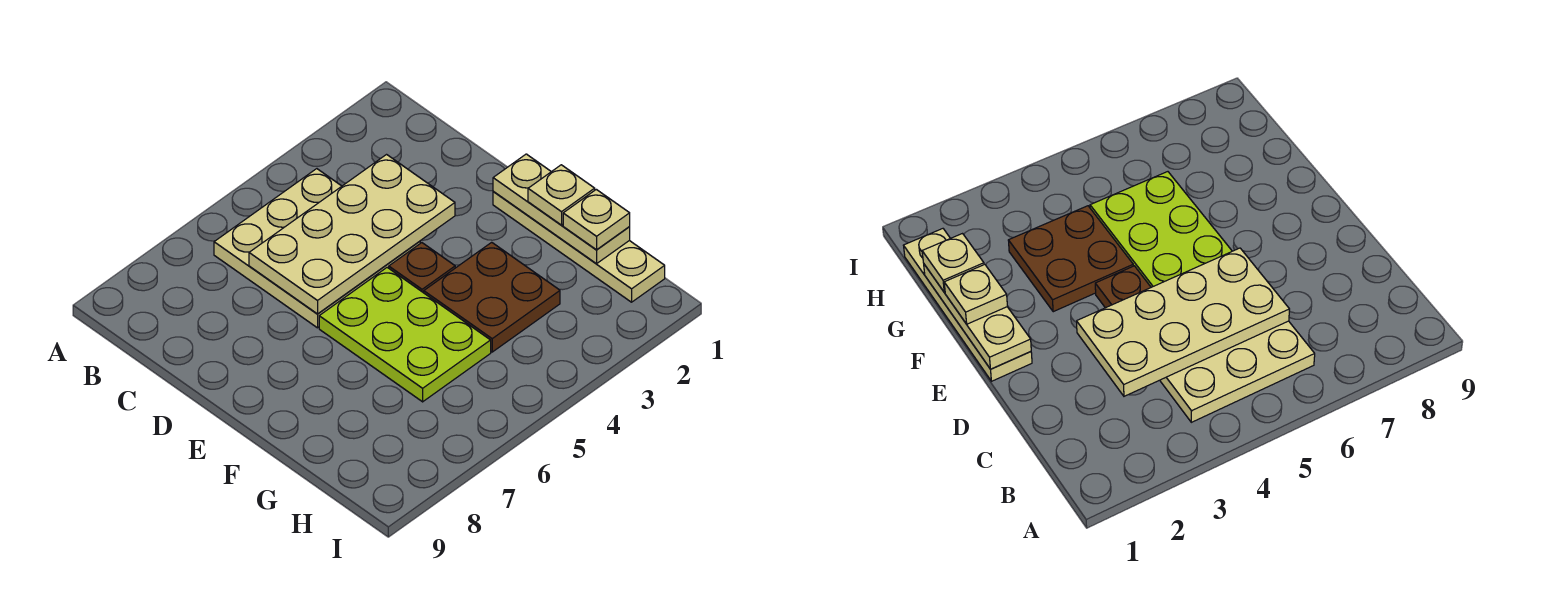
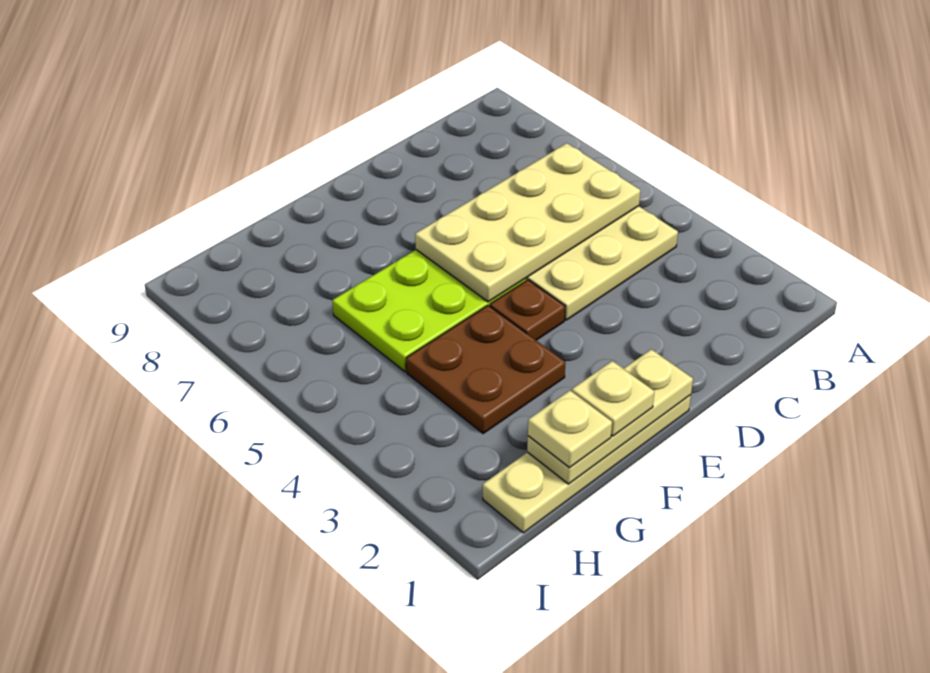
tan 2x4 plate [249,155,455,314] -> tan 2x4 plate turned to [415,143,640,302]

